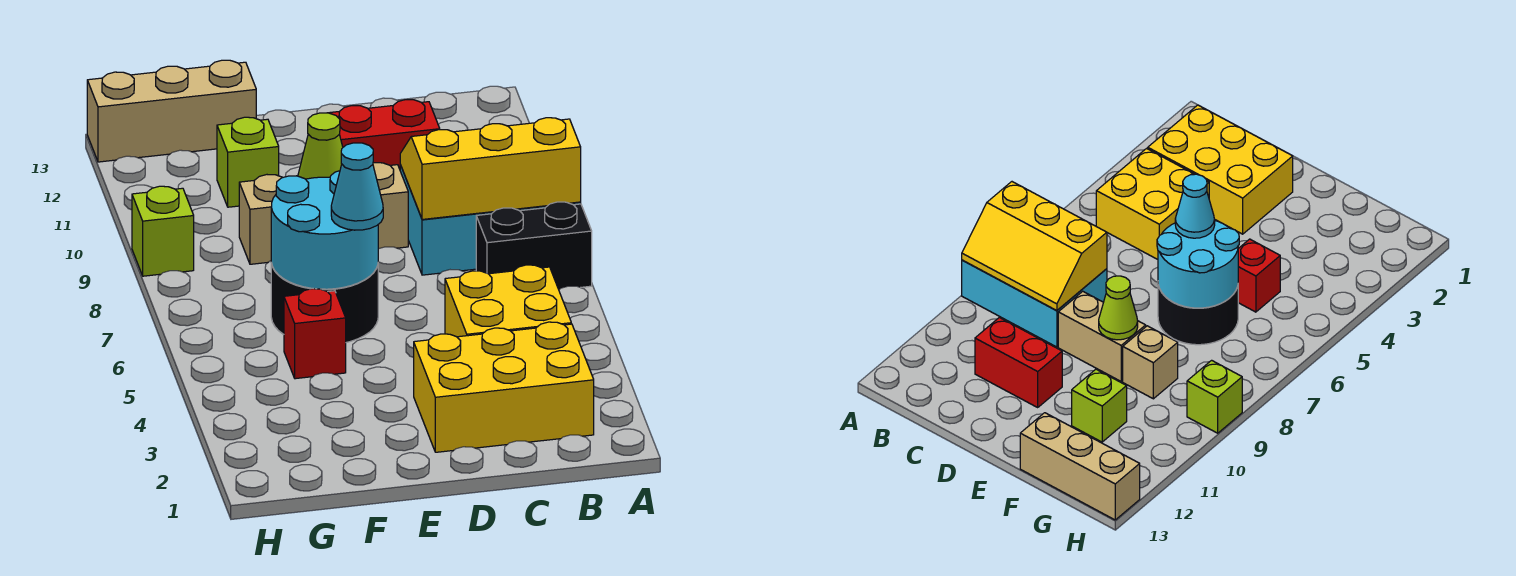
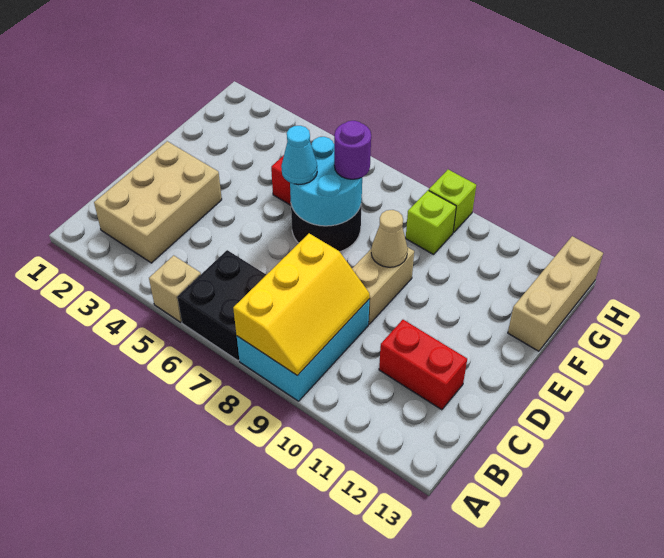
black 1x2 brick [476,202,592,289] -> black 2x2 brick [177,250,266,361]
yellow 2x3 brick [414,322,594,452] -> tan 2x3 brick [94,141,222,263]
yellow 2x2 brick [445,265,571,337] -> none
red 1x2 brick [330,100,440,169] -> red 1x2 brick turned to [379,320,467,410]
lime 1x1 cone [298,113,343,179] -> tan 1x1 cone [371,210,408,267]
none -> purple 1x1 round brick [334,121,371,179]
tan 1x1 brick [239,175,283,264] -> tan 1x1 brick moved to [149,255,201,322]
lime 1x1 brick [217,117,279,207] -> lime 1x1 brick moved to [406,190,456,255]

